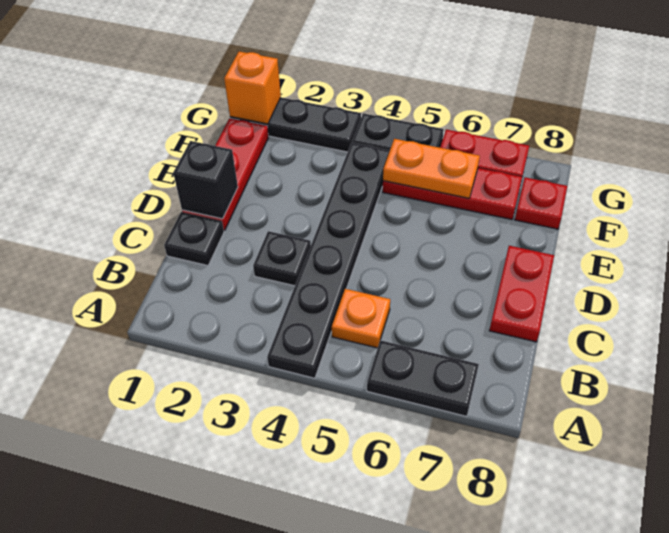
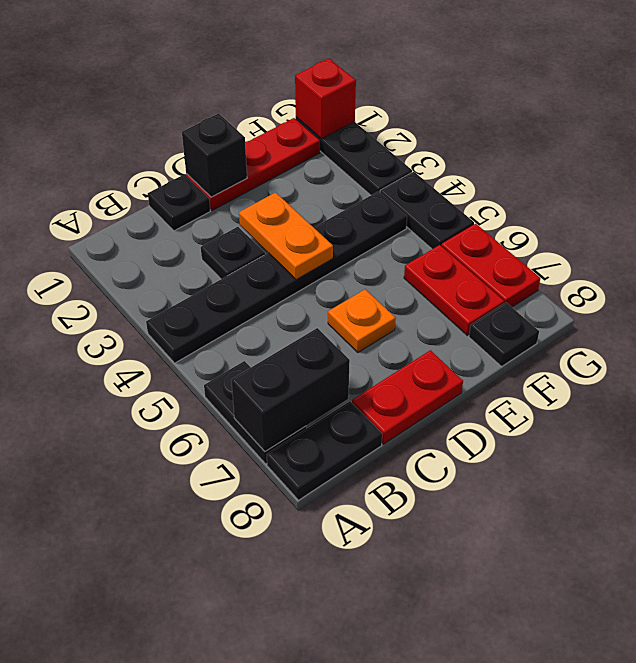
none -> black 1x2 brick [231,328,350,451]
none -> black 1x2 plate [267,401,382,500]
orange 1x1 plate [332,289,390,348] -> orange 1x1 plate moved to [328,289,396,352]
red 1x3 plate [383,168,522,220] -> red 1x2 plate [404,245,504,335]
orange 1x2 plate [383,139,480,198] -> orange 1x2 plate moved to [239,192,333,280]
red 1x1 plate [515,177,567,229] -> black 1x1 plate [469,303,539,366]
orange 1x1 brick [224,52,281,124] -> red 1x1 brick [295,59,356,139]

